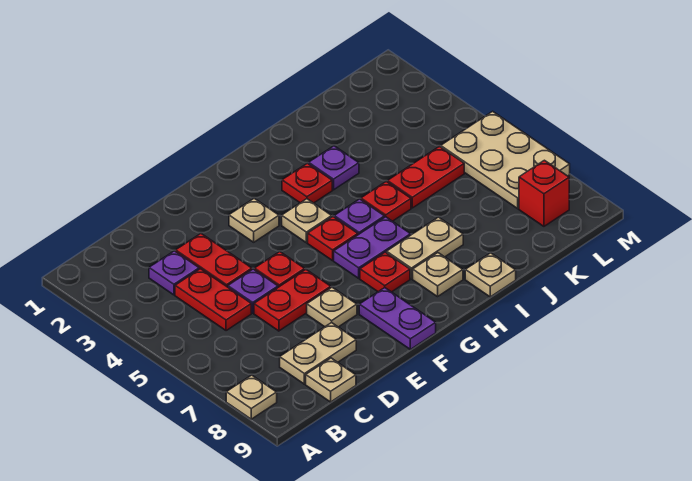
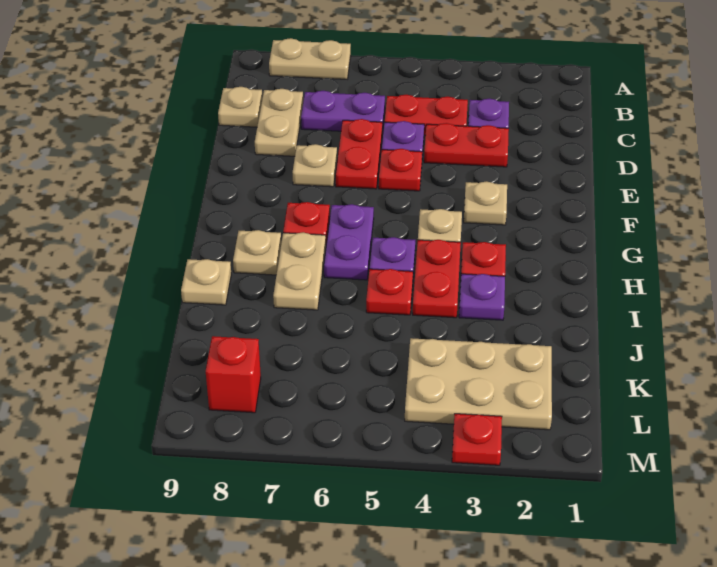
tan 1x1 plate [226,375,277,419] -> tan 1x2 plate [269,38,351,79]
purple 1x2 plate [359,288,436,349] -> purple 1x2 plate moved to [301,91,385,132]
red 1x1 plate [308,217,358,261] -> red 1x1 plate moved to [452,414,502,465]
red 1x2 plate [388,147,464,208] -> red 1x2 plate moved to [413,240,461,318]
tan 2x3 plate [441,111,570,209] -> tan 2x3 plate moved to [405,338,552,430]

